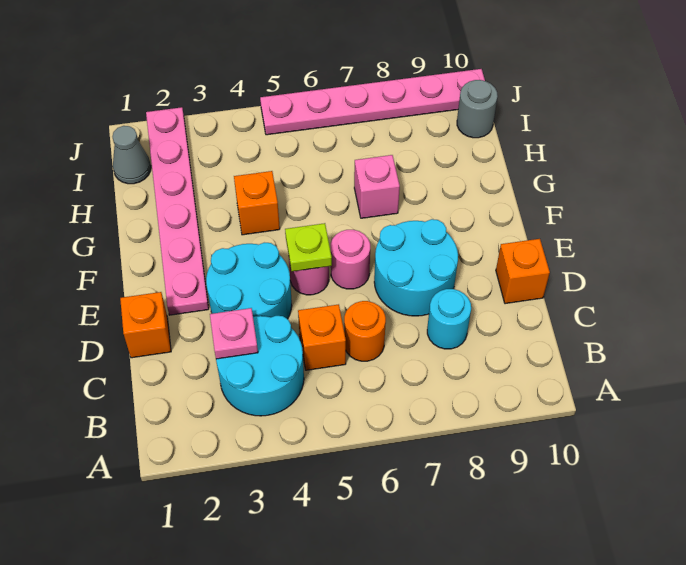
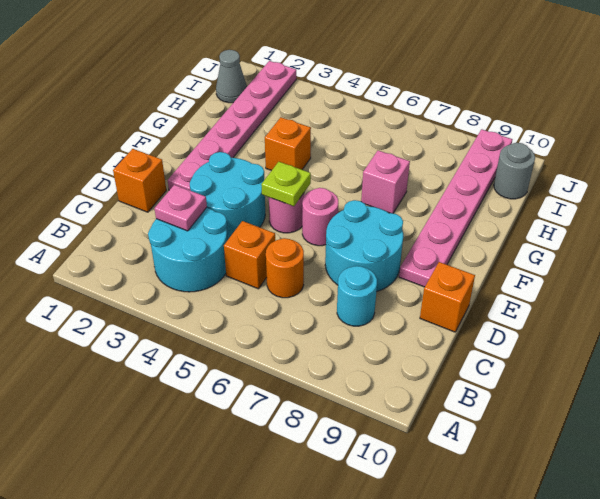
pink 1x6 plate [260,69,485,135] -> pink 1x6 plate turned to [399,129,512,287]

